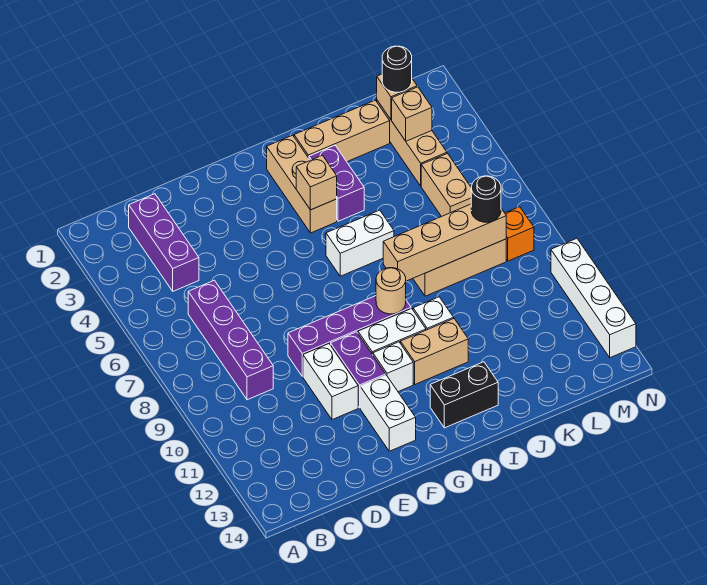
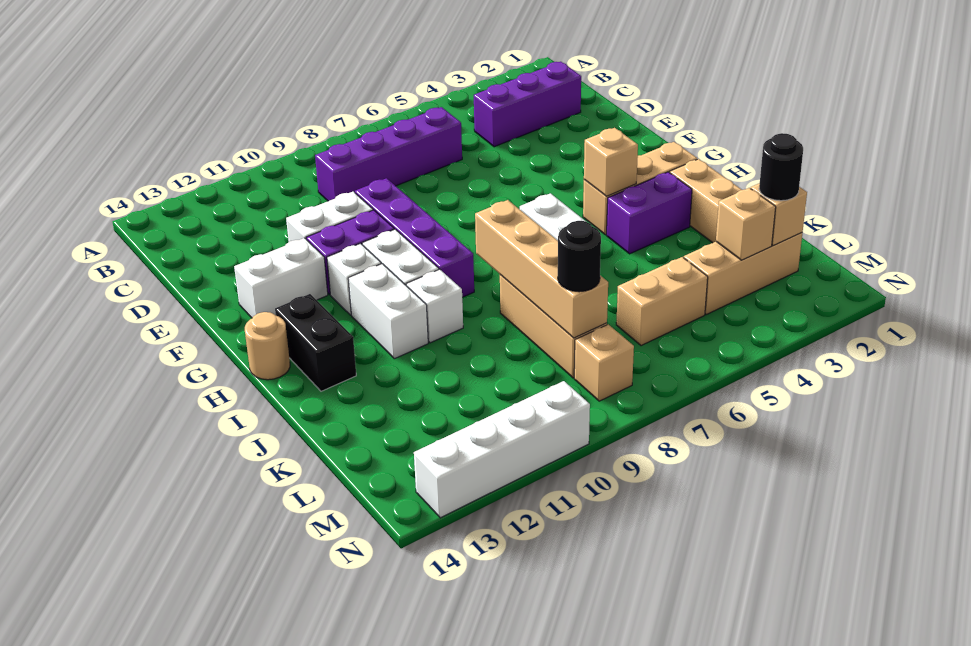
tan 1x1 round brick [376,268,406,314] -> tan 1x1 round brick moved to [245,312,290,380]
tan 1x2 brick [400,319,468,384] -> white 1x2 brick [348,264,428,359]
orange 1x1 brick [505,207,534,261] -> tan 1x1 brick [574,324,634,401]

